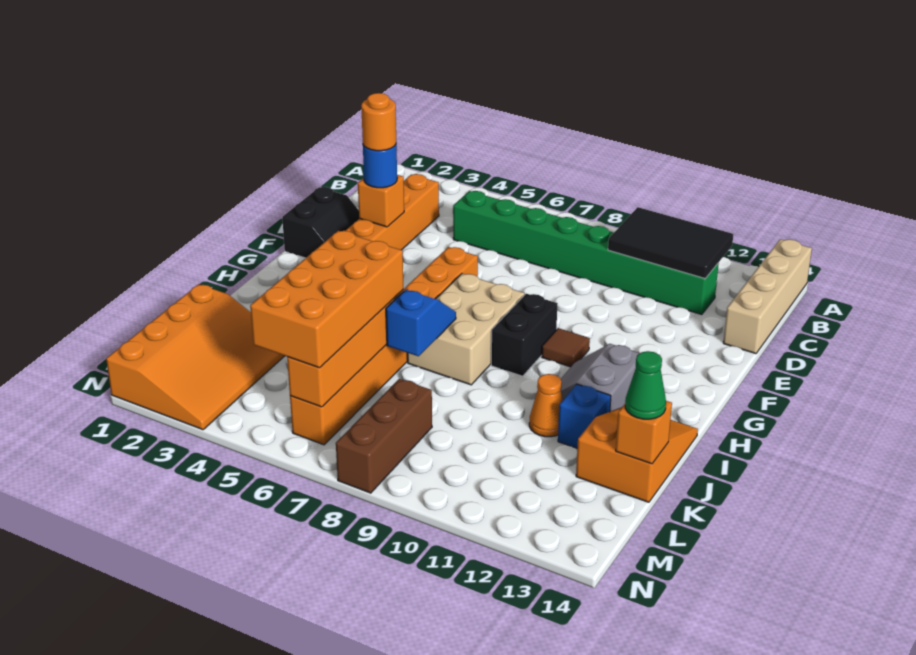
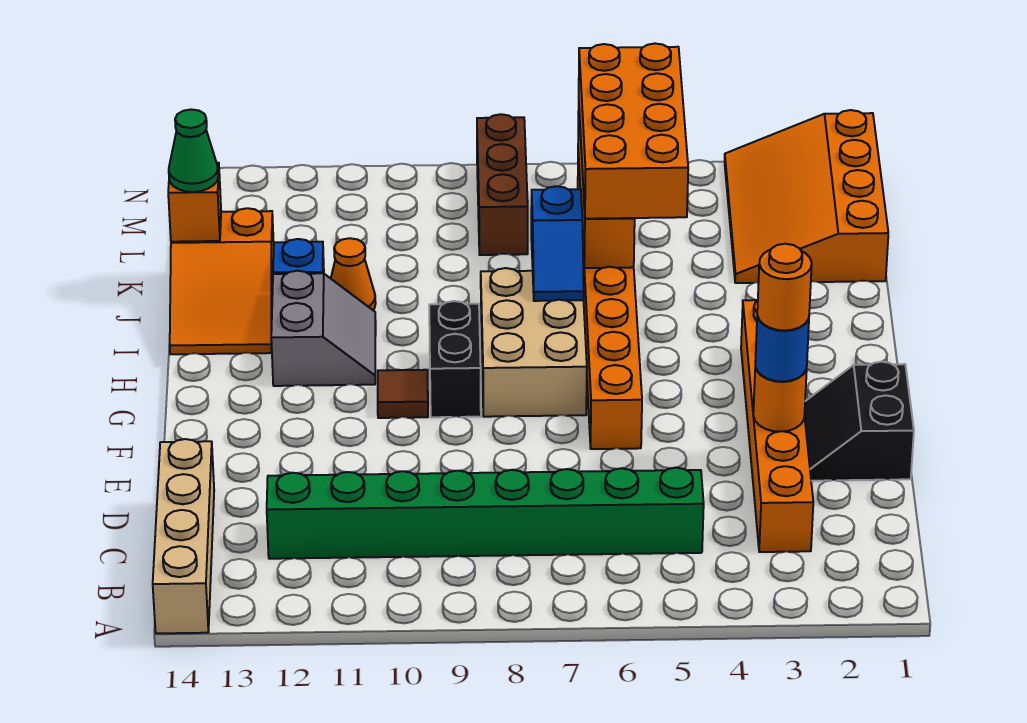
black 2x3 tile [608,207,734,278] -> none
orange 1x1 brick [358,175,404,227] -> orange 1x1 round brick [753,367,807,432]

